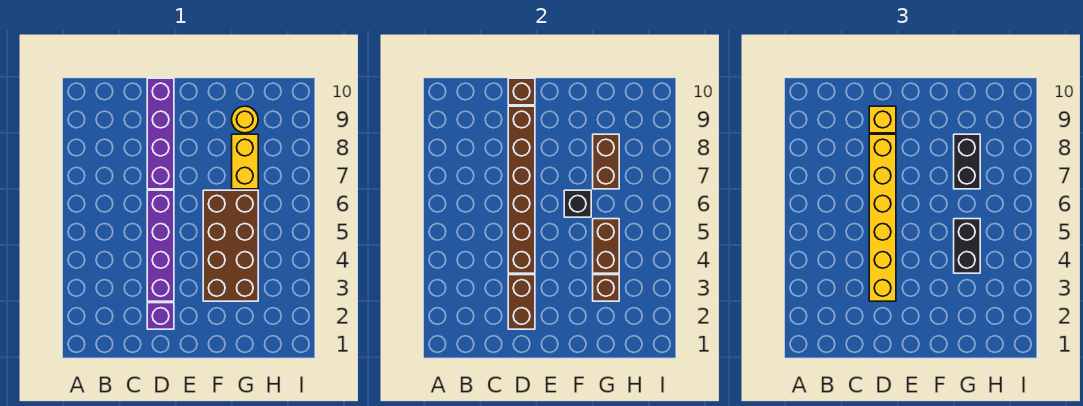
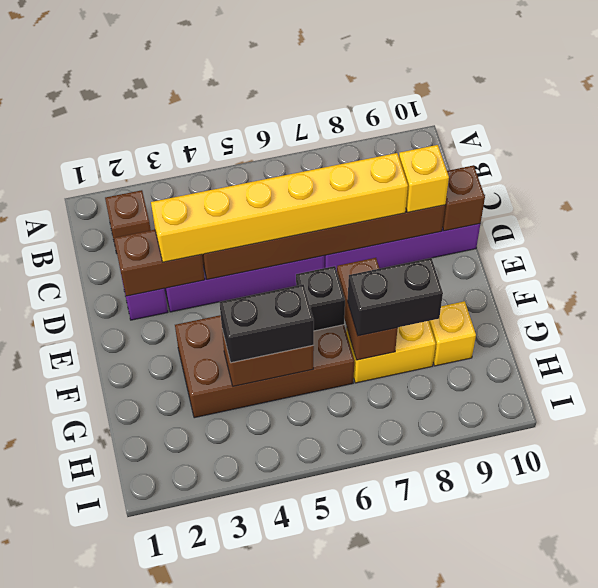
brown 1x1 brick [593,275,619,301] -> brown 1x1 brick moved to [105,190,151,253]
brown 1x2 brick [593,134,619,189] -> brown 1x2 brick turned to [337,258,398,360]
yellow 1x1 round brick [232,106,258,133] -> yellow 1x1 brick [429,301,476,366]

